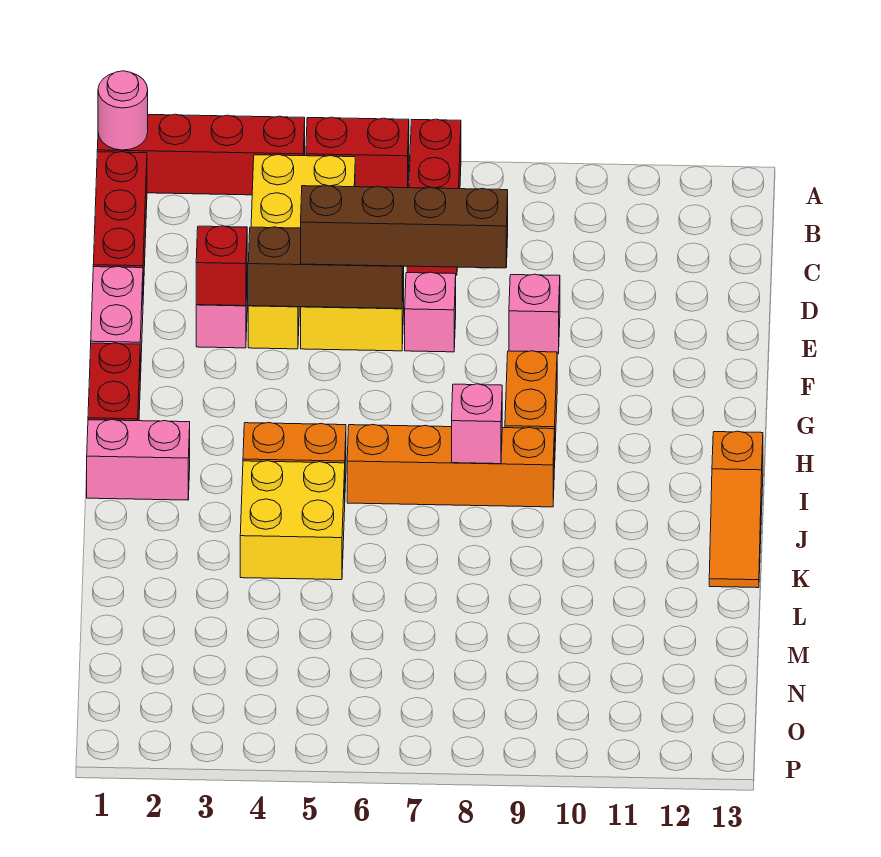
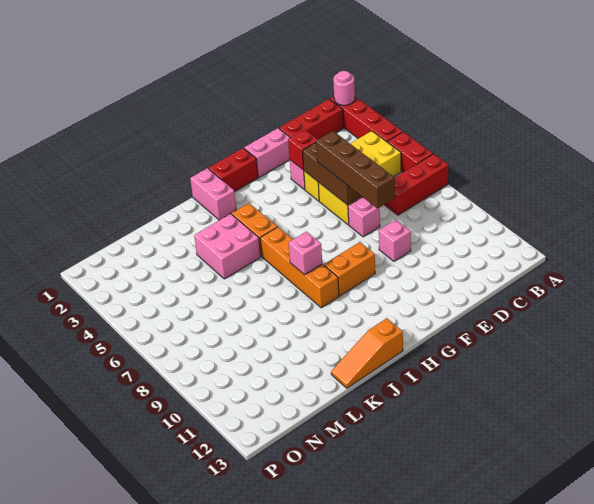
yellow 2x2 brick [240,461,345,580] -> pink 2x2 brick [194,214,261,279]

